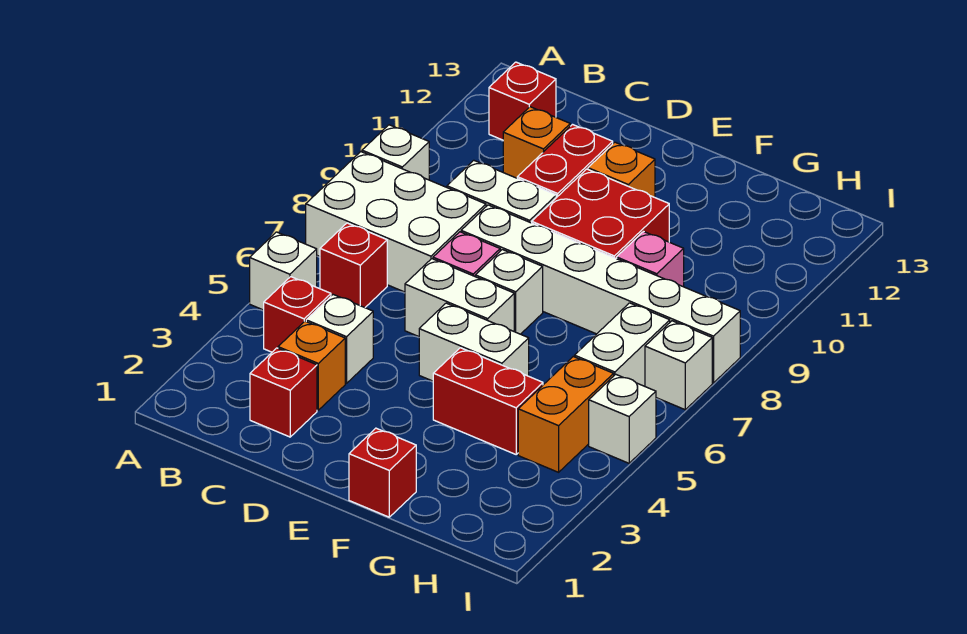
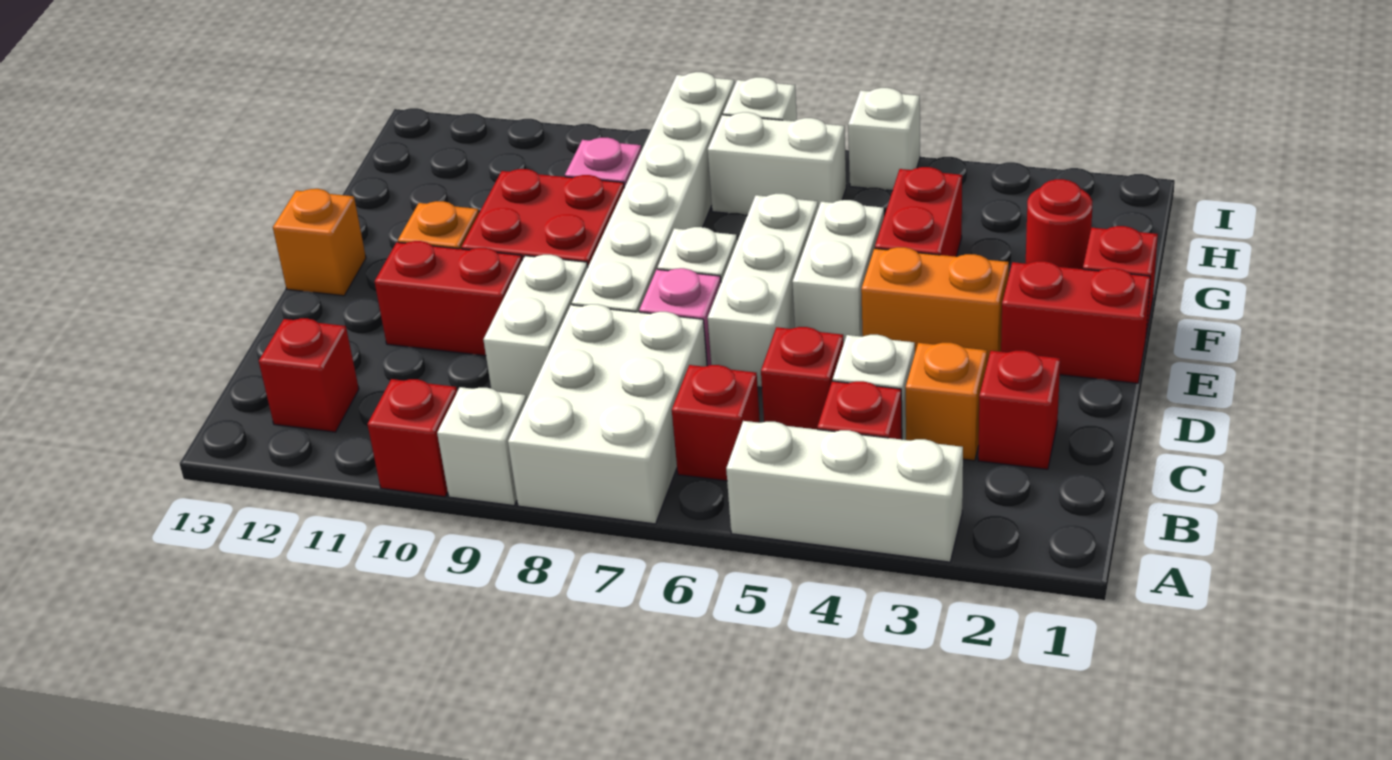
white 1x1 brick [250,232,317,310] -> white 1x3 brick [726,421,963,562]
none -> red 1x1 brick [367,379,457,497]
none -> red 1x1 brick [761,327,844,429]
orange 1x1 brick [503,107,570,178] -> orange 1x1 brick moved to [273,189,366,296]
white 1x2 brick [405,259,514,337] -> white 1x3 brick [708,194,818,387]
none -> red 1x2 brick [1001,261,1150,383]
none -> red 1x1 round brick [1026,179,1092,269]
orange 1x2 brick [518,357,614,472] -> orange 1x2 brick moved to [861,247,1009,363]

